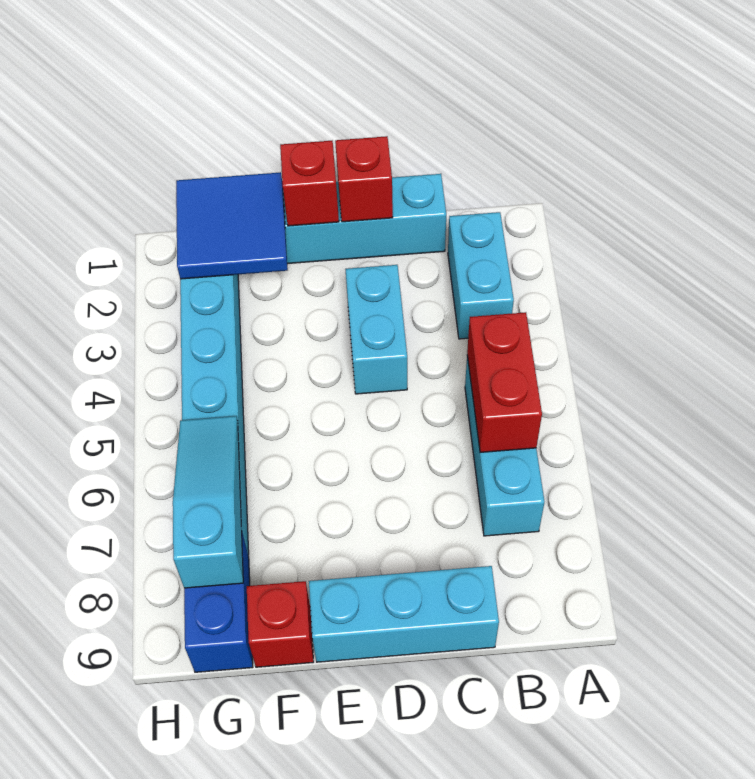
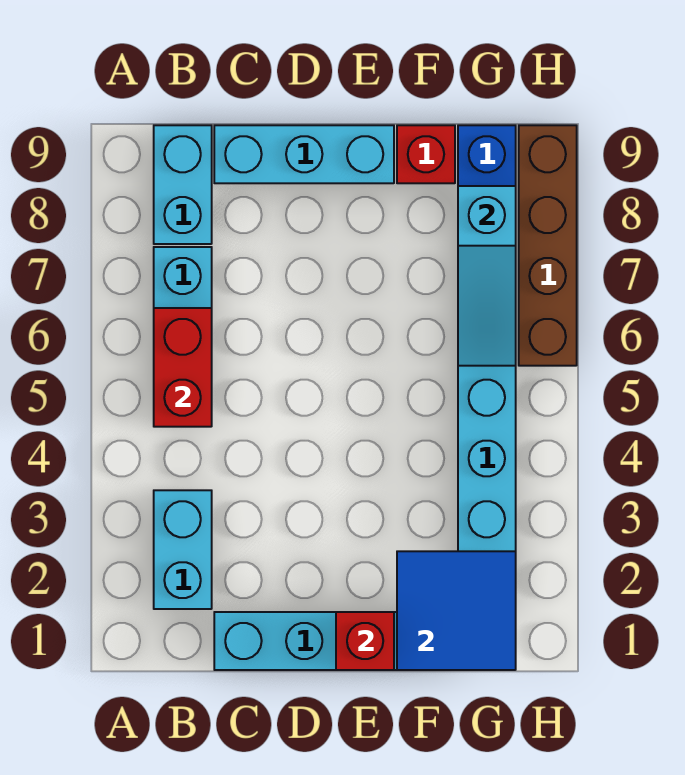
red 1x1 brick [335,136,393,222] -> none
cyan 1x2 brick [345,265,407,394] -> cyan 1x2 brick moved to [154,125,212,244]
none -> brown 1x4 brick [519,125,577,366]

